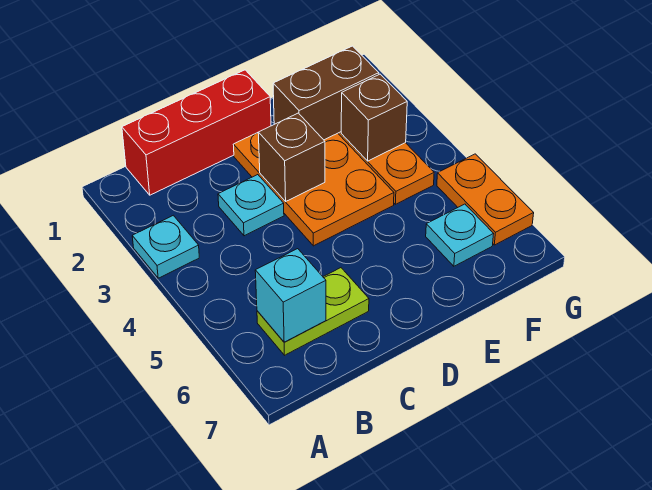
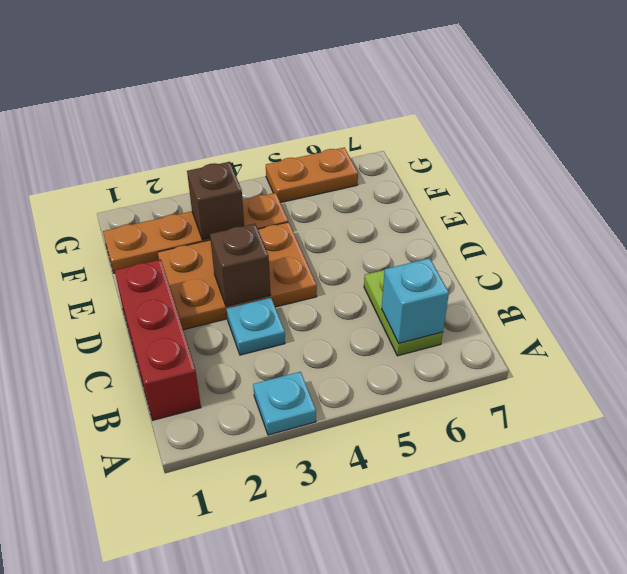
brown 1x2 brick [273,46,379,140] -> none
cyan 1x1 plate [426,204,493,266] -> none

